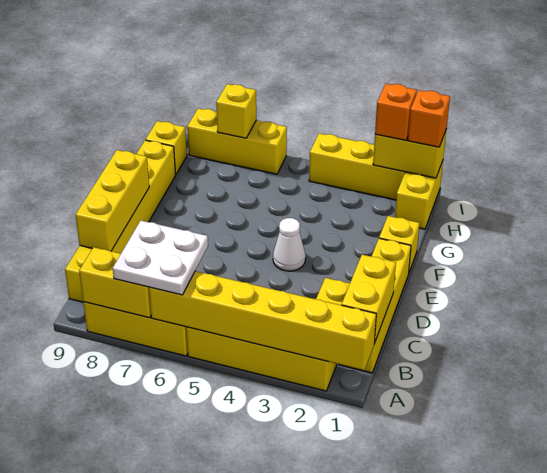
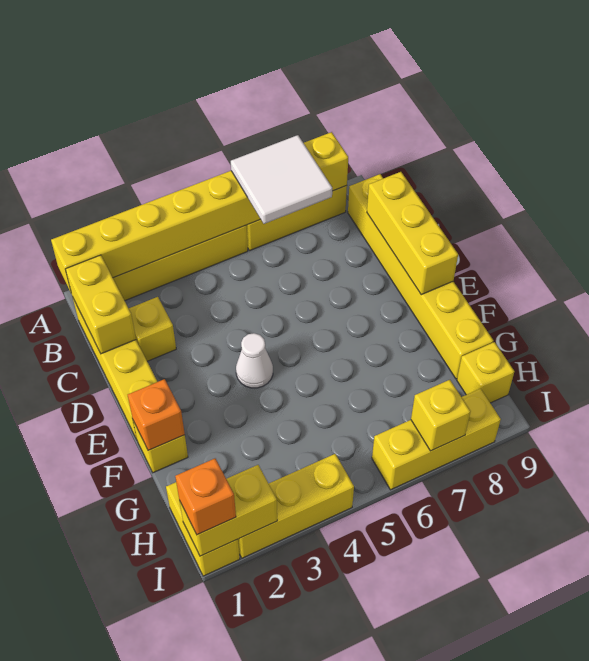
white 2x2 plate [113,221,208,295] -> white 2x2 tile [231,135,332,224]
orange 1x1 brick [375,84,417,140] -> orange 1x1 brick moved to [128,379,185,451]

